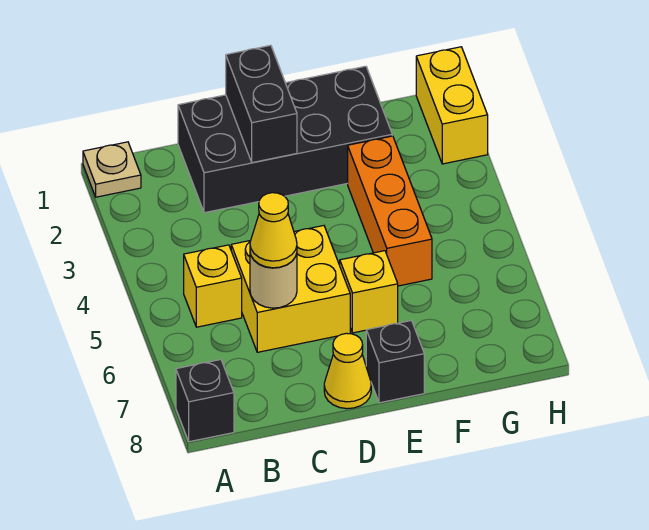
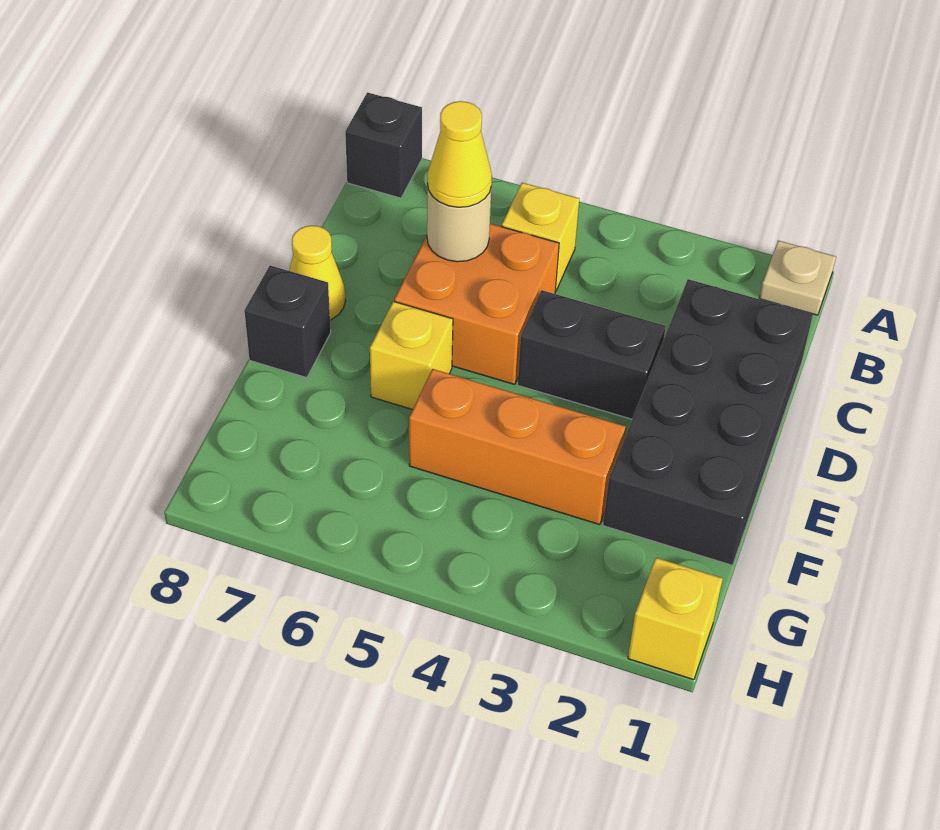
yellow 2x2 brick [231,226,350,352] -> orange 2x2 brick [394,224,559,384]
black 1x2 brick [226,45,297,163] -> black 1x2 brick moved to [518,290,666,419]
yellow 1x2 brick [416,47,488,164] -> yellow 1x1 brick [628,558,723,680]

